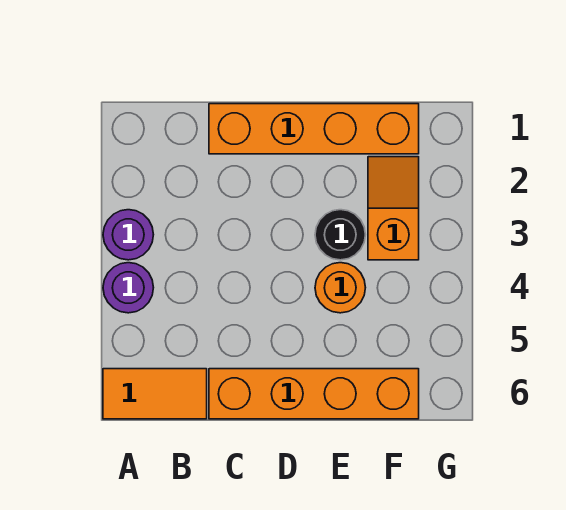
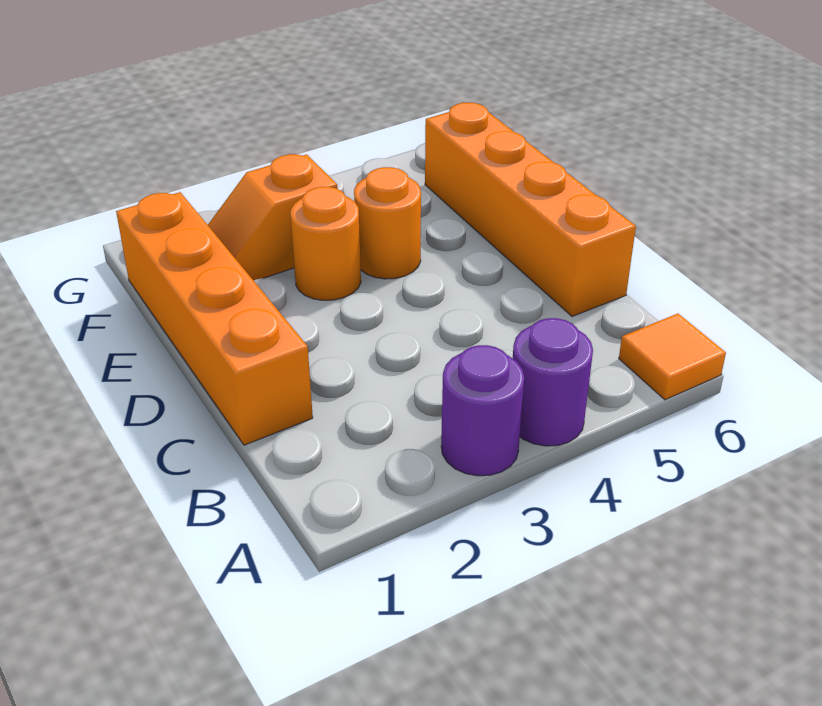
orange 1x2 tile [103,369,207,419] -> orange 1x1 tile [619,314,726,400]
black 1x1 round brick [315,210,366,260] -> orange 1x1 round brick [290,187,361,300]

